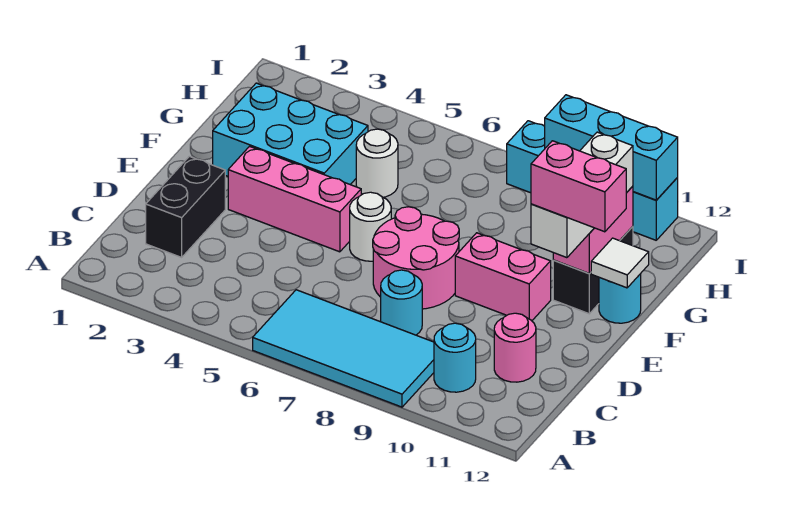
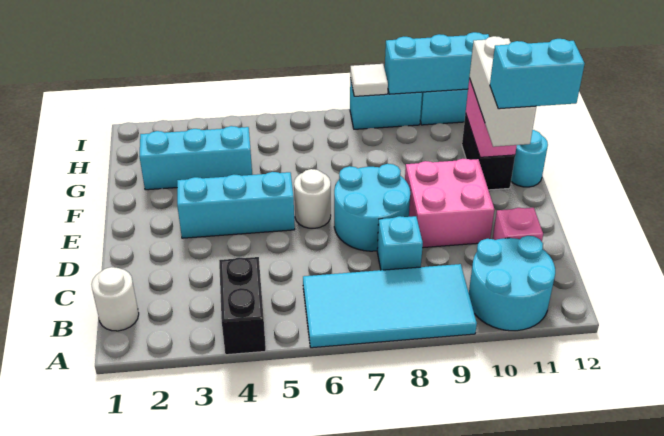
cyan 1x1 round brick [434,323,476,392] -> cyan 2x2 round brick [469,236,555,331]
black 1x2 brick [146,156,225,257] -> black 1x2 brick moved to [219,257,266,355]
cyan 1x1 round brick [381,270,422,335] -> cyan 1x1 brick [377,216,423,270]
pink 1x1 round brick [494,313,536,382] -> pink 1x1 brick [493,208,543,242]
pink 2x2 round brick [373,207,459,309] -> cyan 2x2 round brick [334,164,410,251]
pink 1x3 brick [228,146,361,252] -> cyan 1x3 brick [177,172,295,238]
pink 1x2 brick [455,233,551,321] -> pink 2x2 brick [405,159,495,248]
pink 1x2 brick [531,141,626,232] -> cyan 1x2 brick [490,39,585,109]
cyan 2x3 brick [213,83,368,185] -> cyan 1x3 brick [139,126,252,190]
white 1x1 tile [591,238,649,288] -> white 1x1 tile moved to [350,64,388,96]
white 1x1 round brick [356,129,398,197] -> white 1x1 round brick moved to [91,267,139,331]

